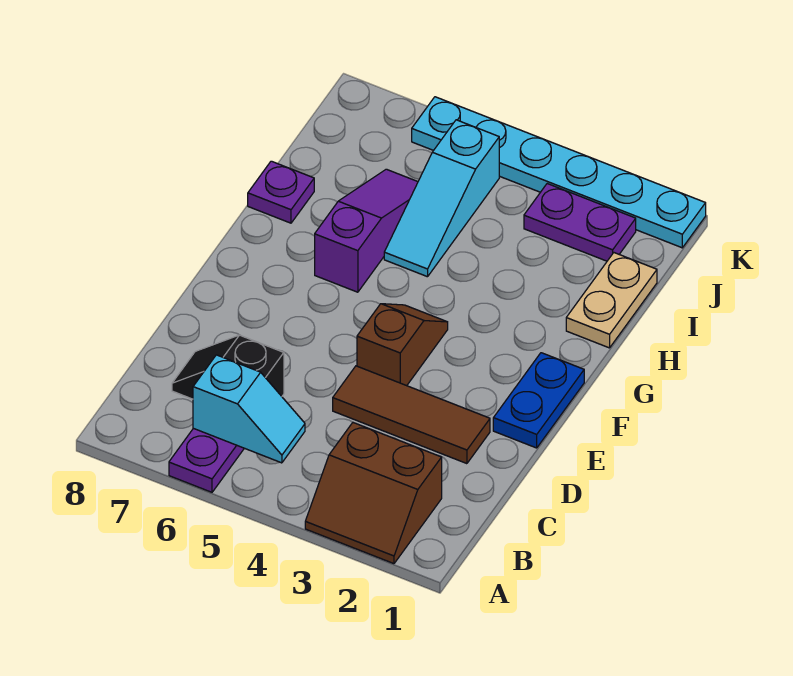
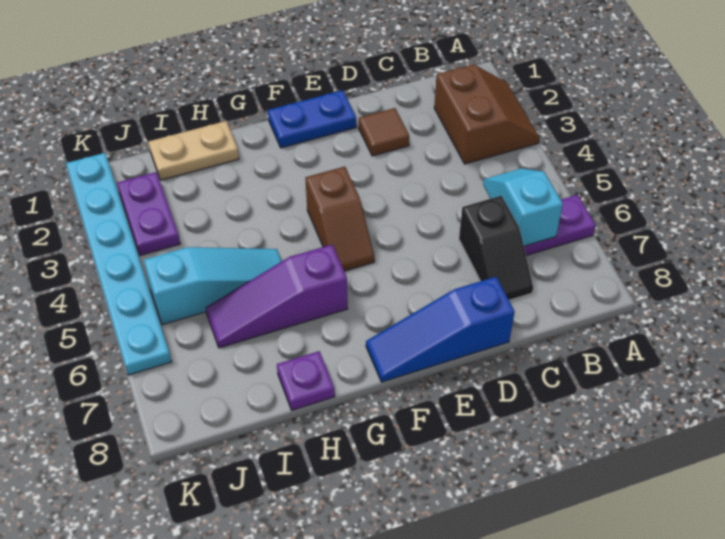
brown 1x3 tile [333,366,490,464] -> brown 1x1 tile [359,108,409,156]
none -> blue 1x3 slope [366,277,515,382]
brown 1x2 slope [357,304,448,386] -> brown 1x2 slope turned to [305,167,375,271]

